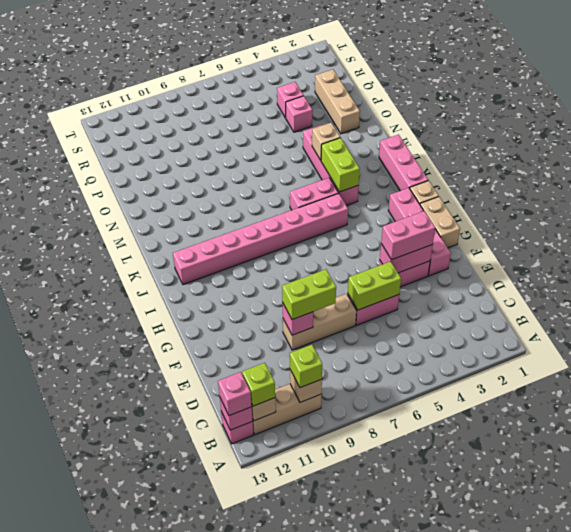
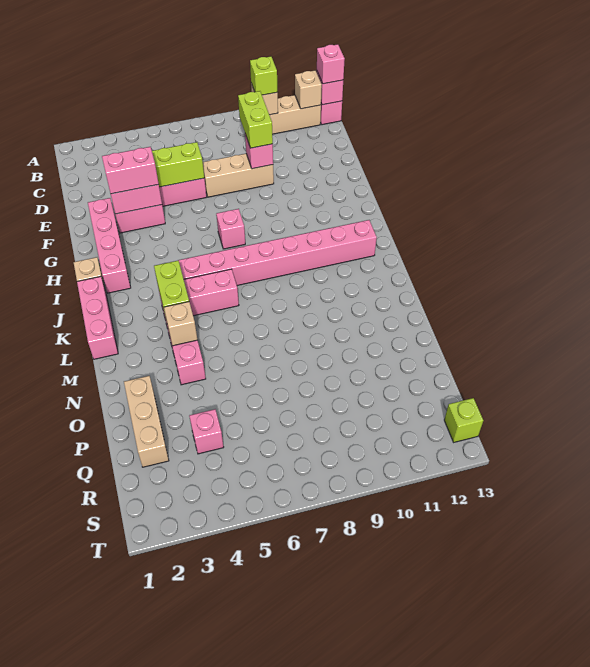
lime 1x1 brick [242,363,275,406] -> lime 1x1 brick moved to [444,398,483,442]
lime 1x2 brick [282,269,336,320] -> lime 1x2 brick turned to [238,91,273,148]
tan 1x2 brick [420,197,460,248] -> none
pink 1x1 brick [286,96,312,132] -> pink 1x1 brick moved to [216,209,245,249]

